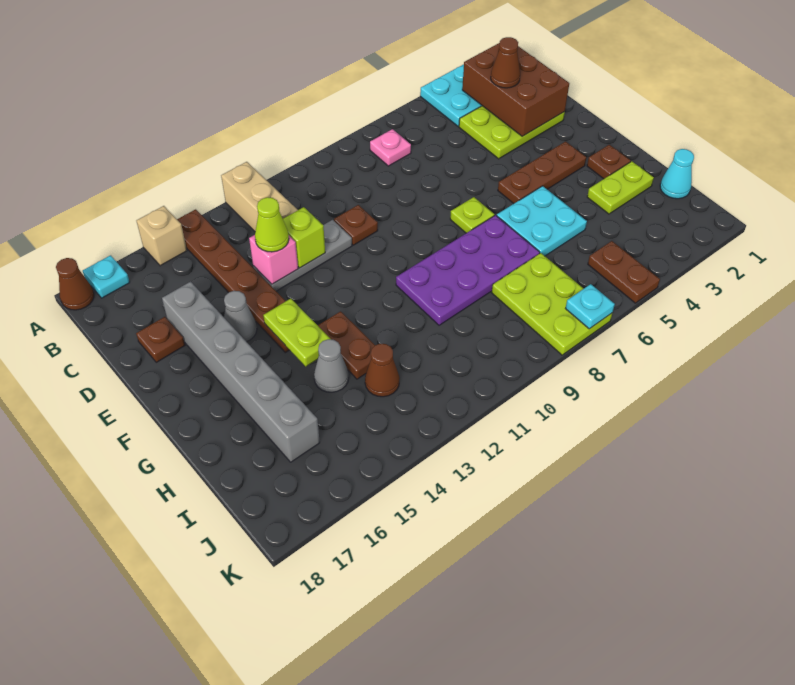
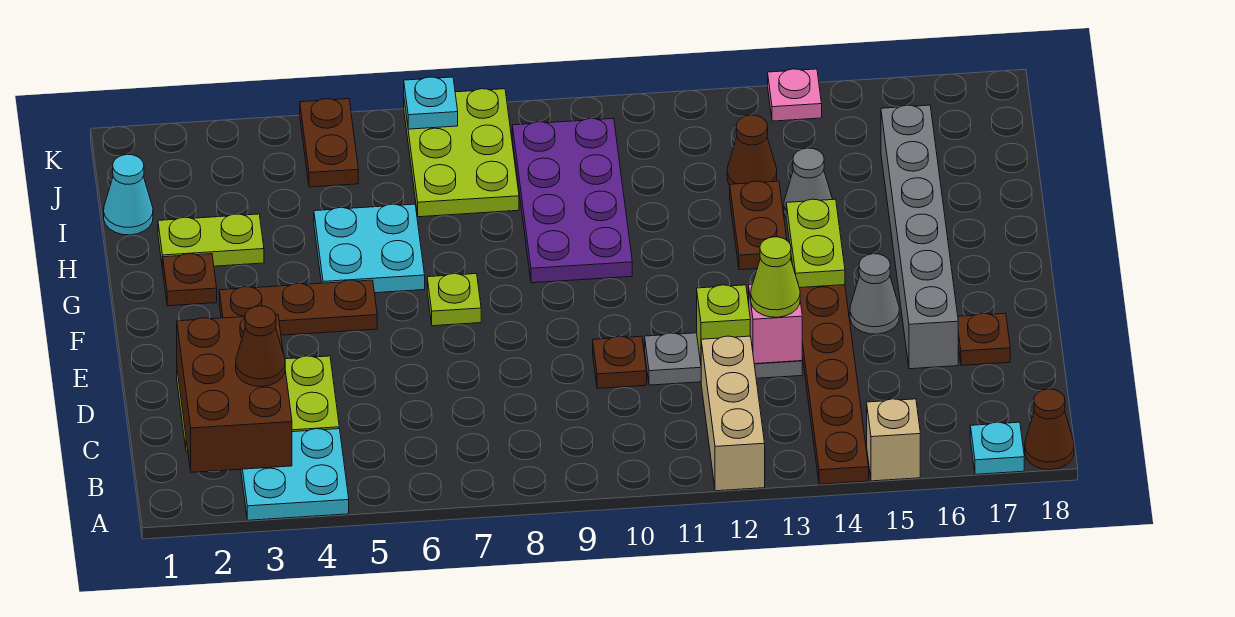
pink 1x1 plate [370,129,411,166] -> pink 1x1 plate moved to [768,69,822,121]
purple 2x4 plate [396,215,540,325] -> purple 2x4 plate turned to [512,118,632,283]

